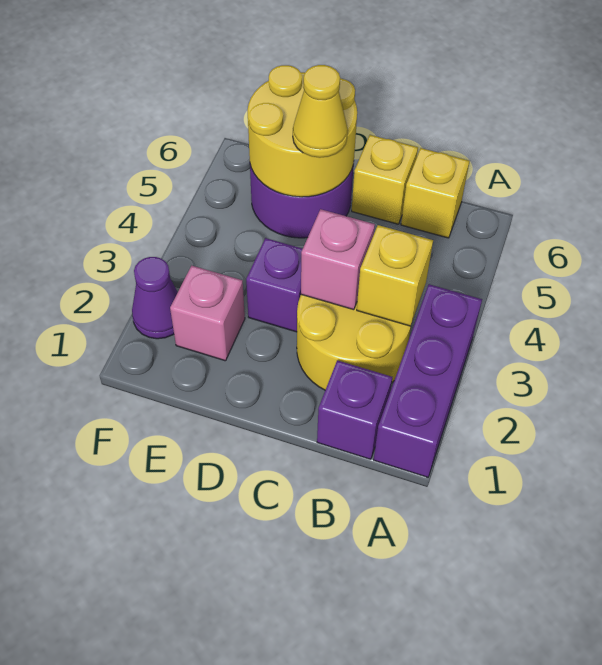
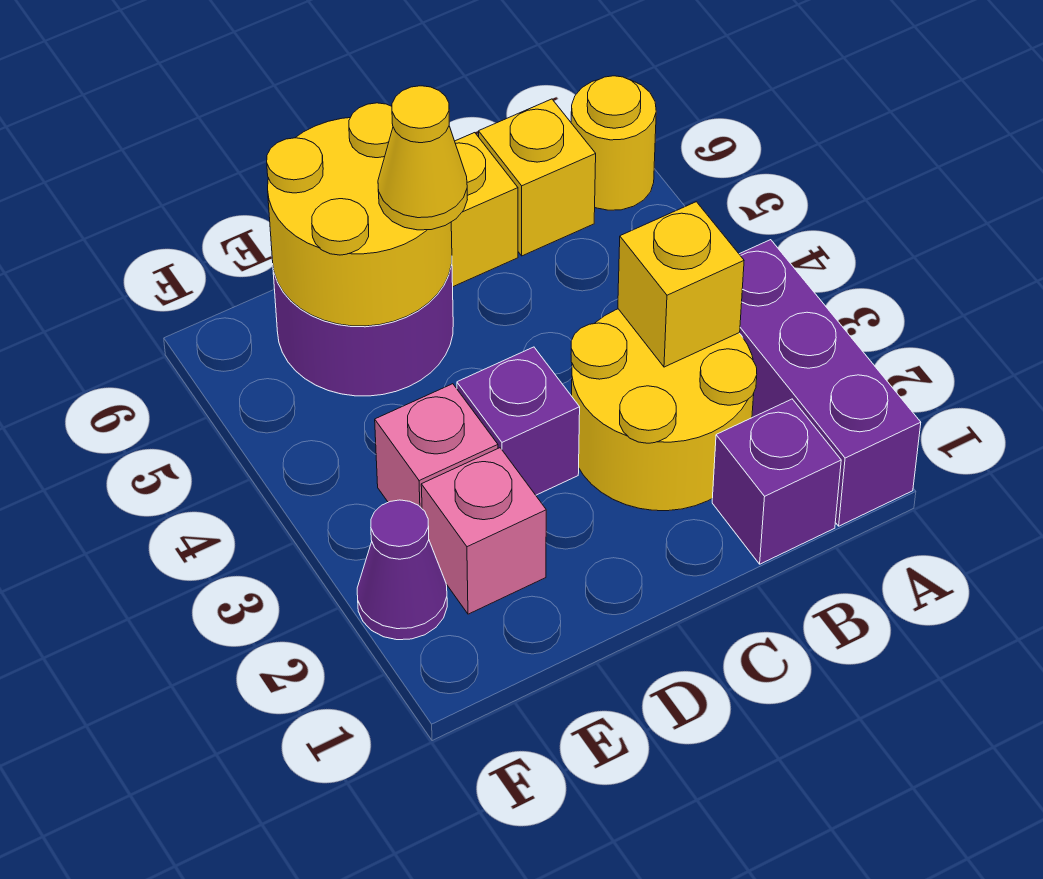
none -> yellow 1x1 round brick [571,76,656,210]
pink 1x1 brick [301,209,375,310] -> pink 1x1 brick moved to [375,384,498,508]

